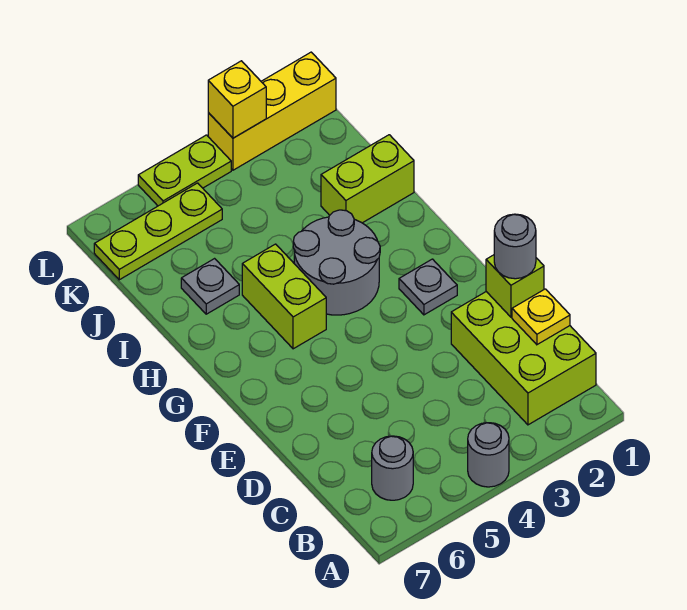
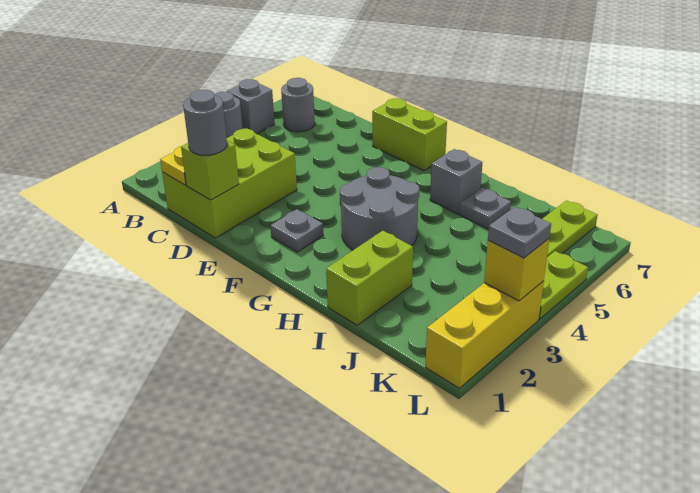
none -> grey 1x1 brick [227,79,275,134]
lime 2x3 brick [451,292,596,425] -> lime 2x3 brick turned to [162,128,297,238]
lime 1x2 brick [242,244,326,349] -> lime 1x2 brick moved to [372,98,447,171]
none -> grey 1x1 brick [430,149,483,214]
none -> grey 1x1 plate [488,207,551,258]

